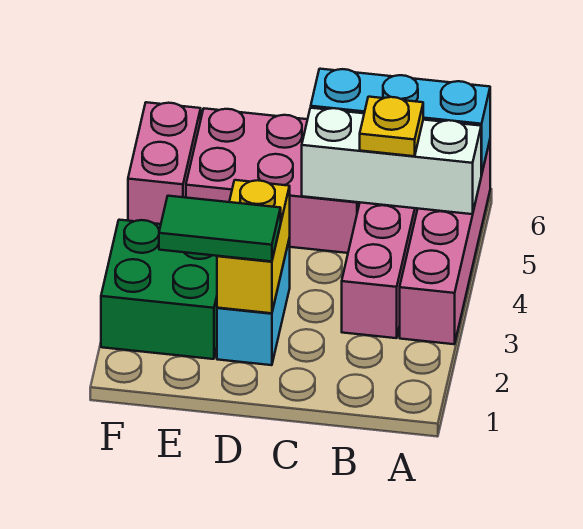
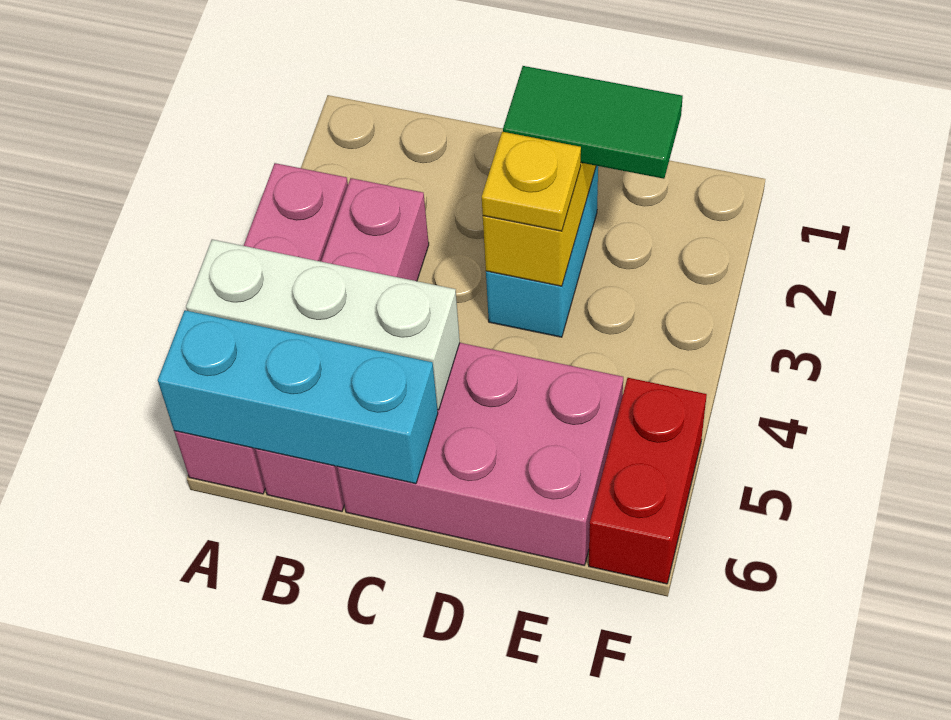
yellow 1x1 plate [360,97,423,156] -> yellow 1x1 plate moved to [482,132,581,231]
green 2x2 brick [101,220,217,359] -> none
pink 1x2 brick [128,102,201,224] -> red 1x2 brick [589,378,707,584]

